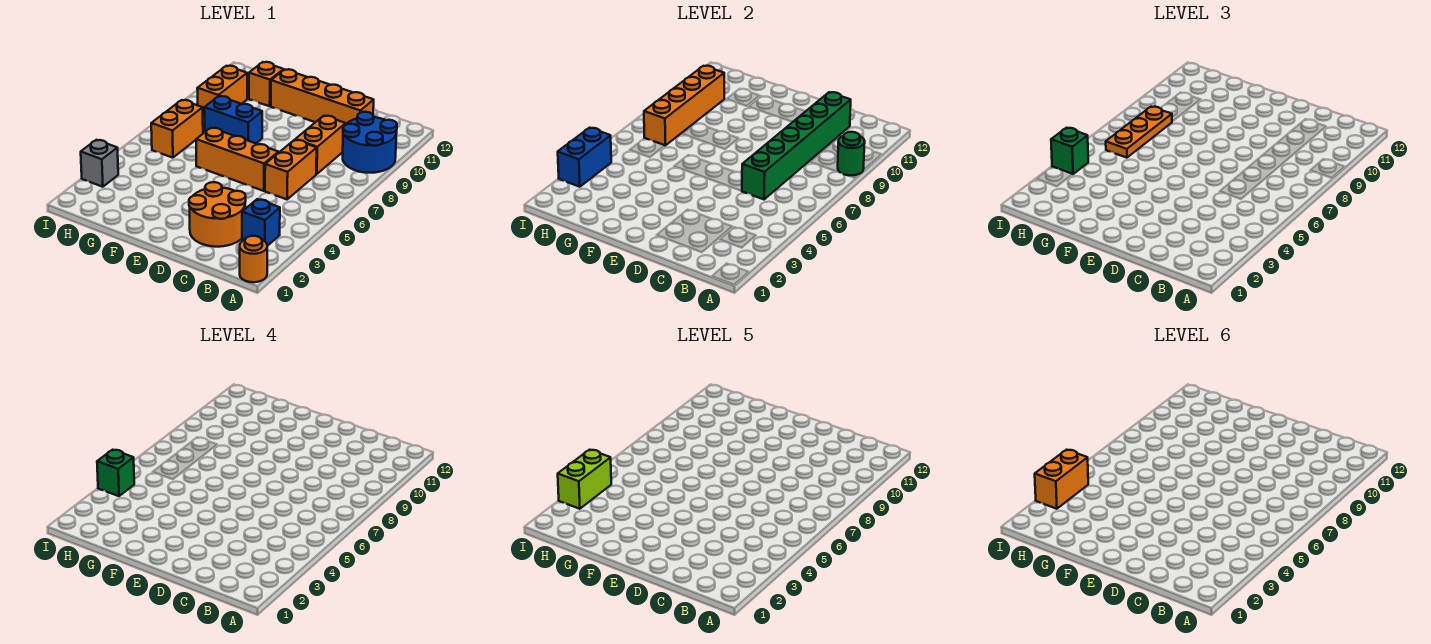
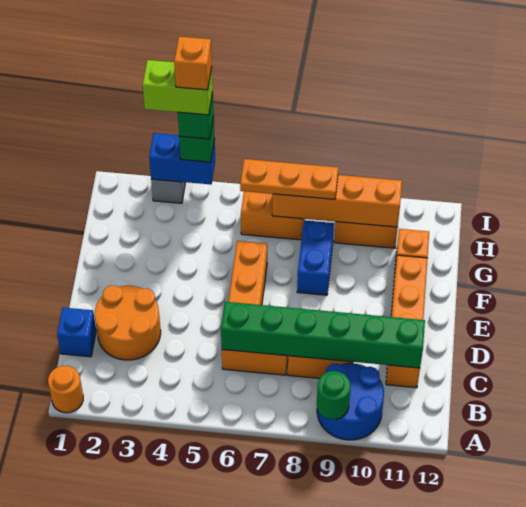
blue 1x1 brick [242,199,280,246] -> blue 1x1 brick moved to [57,308,96,357]
orange 1x2 brick [1035,450,1088,509] -> orange 1x1 brick [174,37,212,90]

